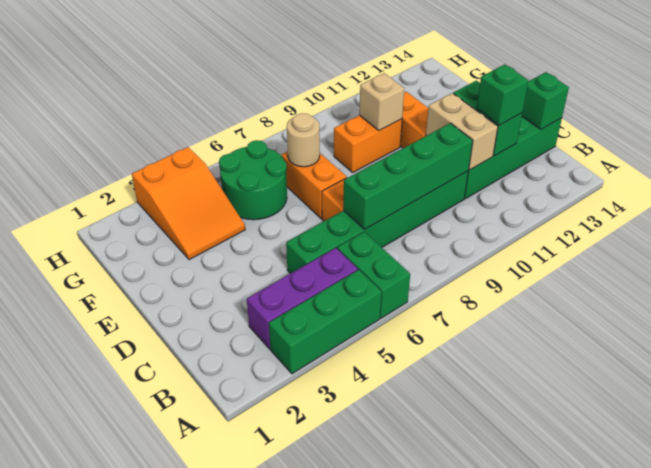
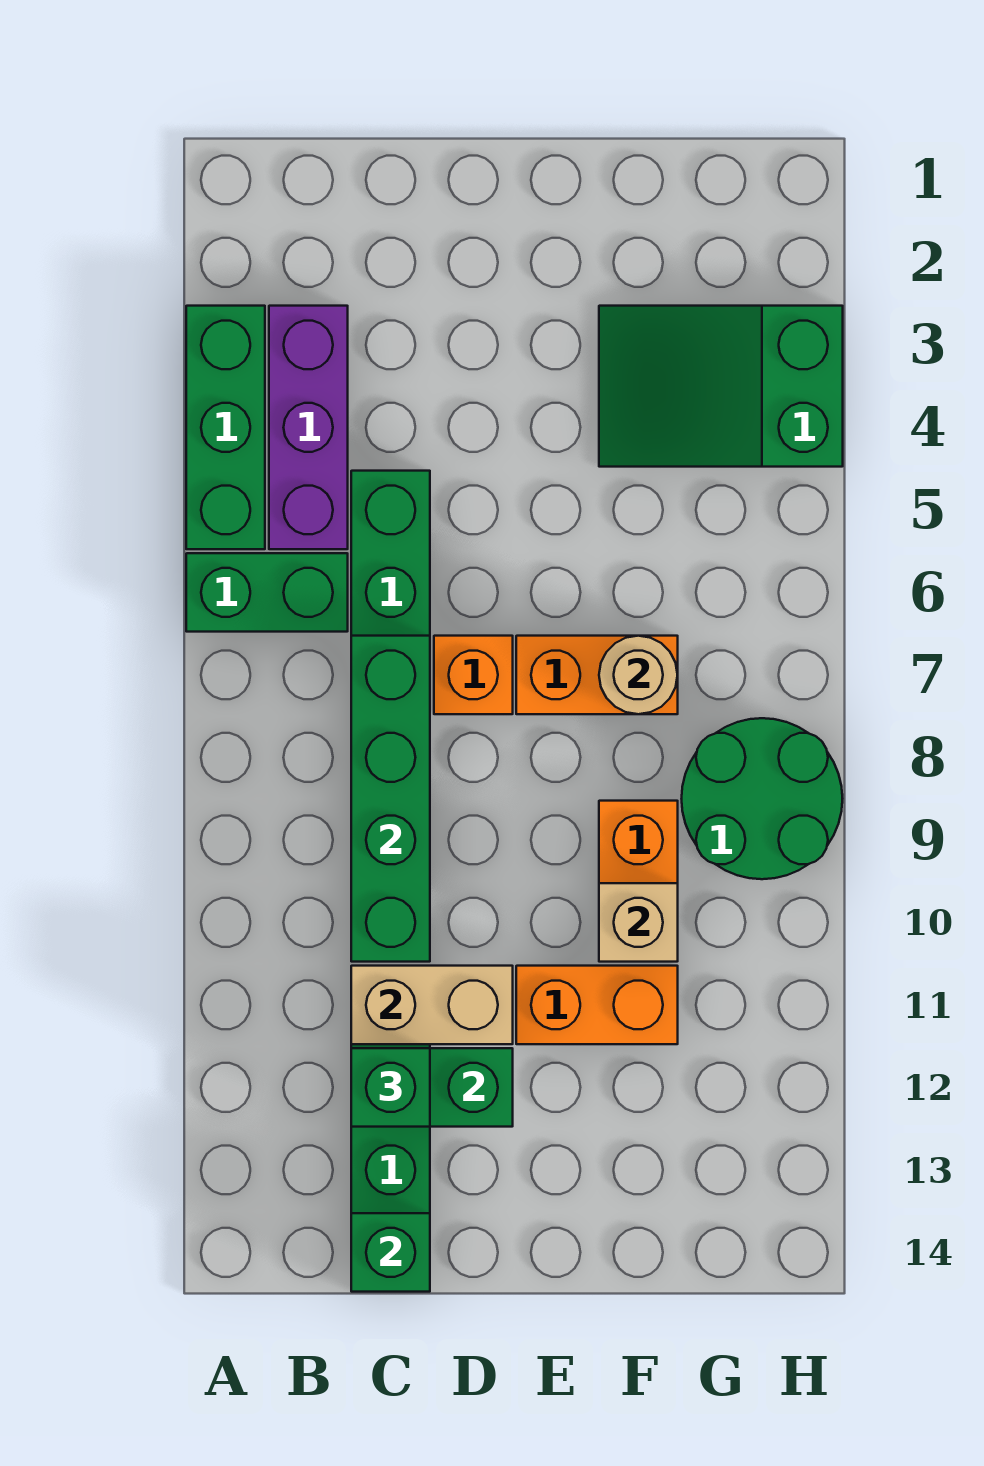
orange 2x3 slope [132,147,245,260] -> green 2x3 slope [599,306,843,467]
green 2x2 round brick [219,140,287,220] -> green 2x2 round brick moved to [682,718,843,879]

